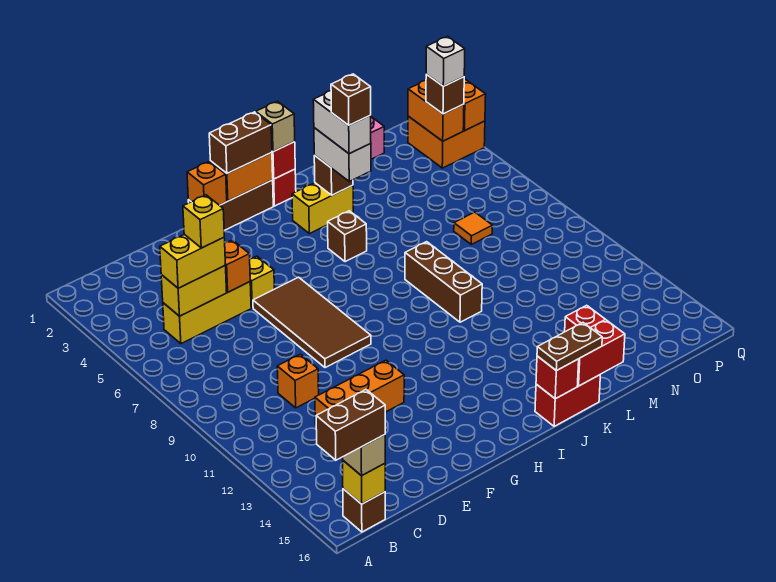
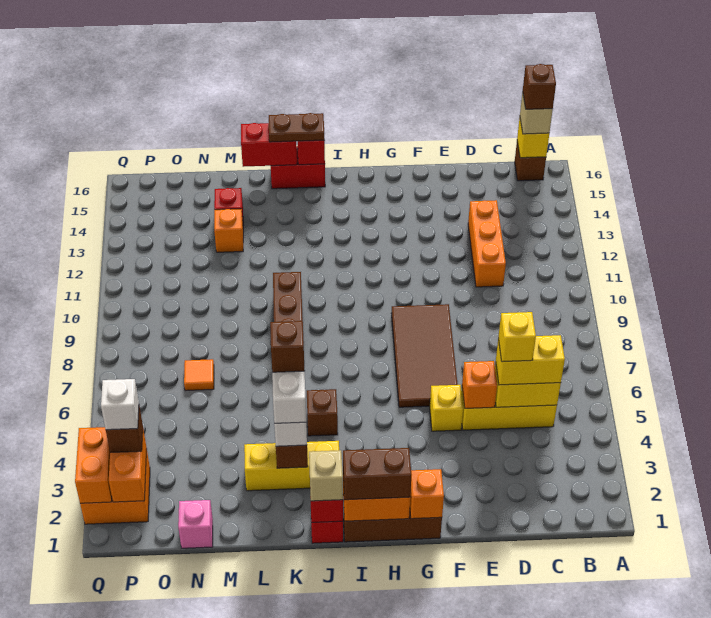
brown 1x2 brick [316,390,385,460] -> brown 1x1 brick [523,64,556,109]
orange 1x1 brick [277,354,319,408] -> orange 1x1 brick moved to [214,209,243,252]
orange 1x3 brick [315,360,404,425] -> orange 1x3 brick turned to [468,200,506,287]
yellow 1x2 brick [292,183,353,234] -> yellow 1x3 brick [244,441,339,491]

